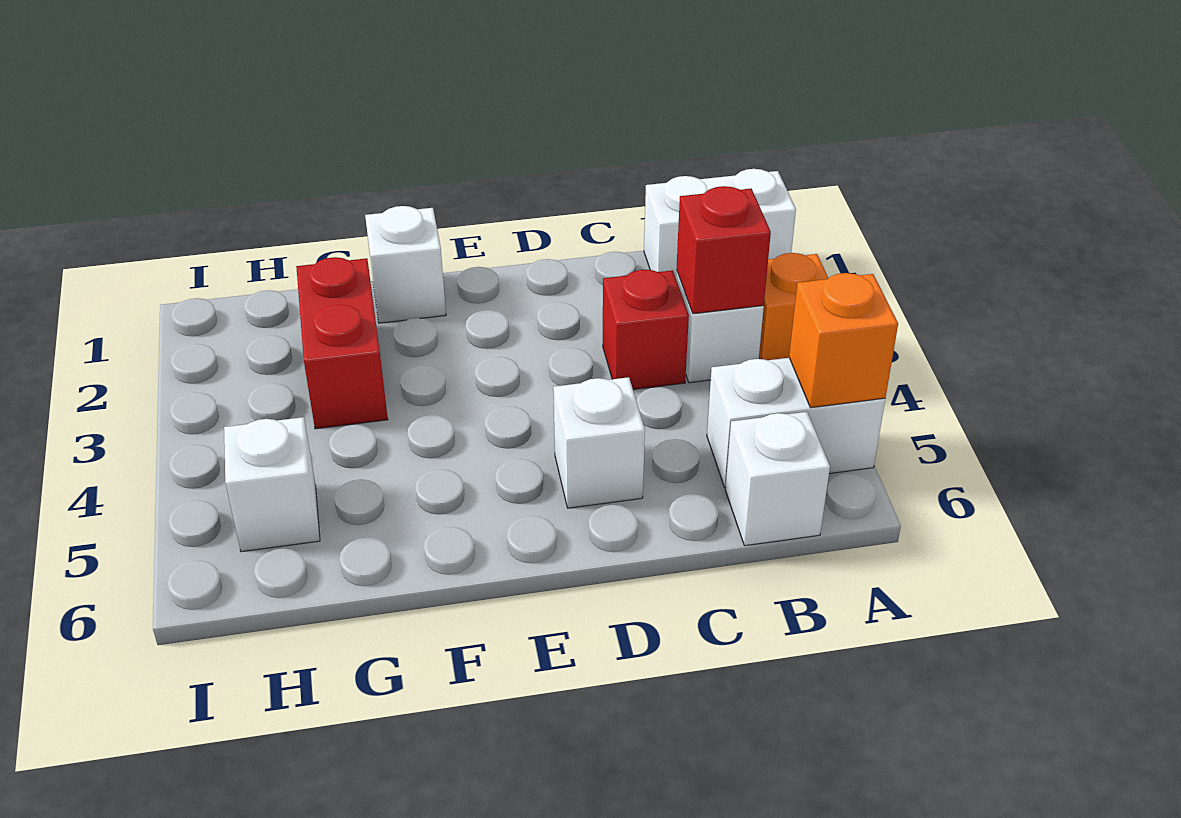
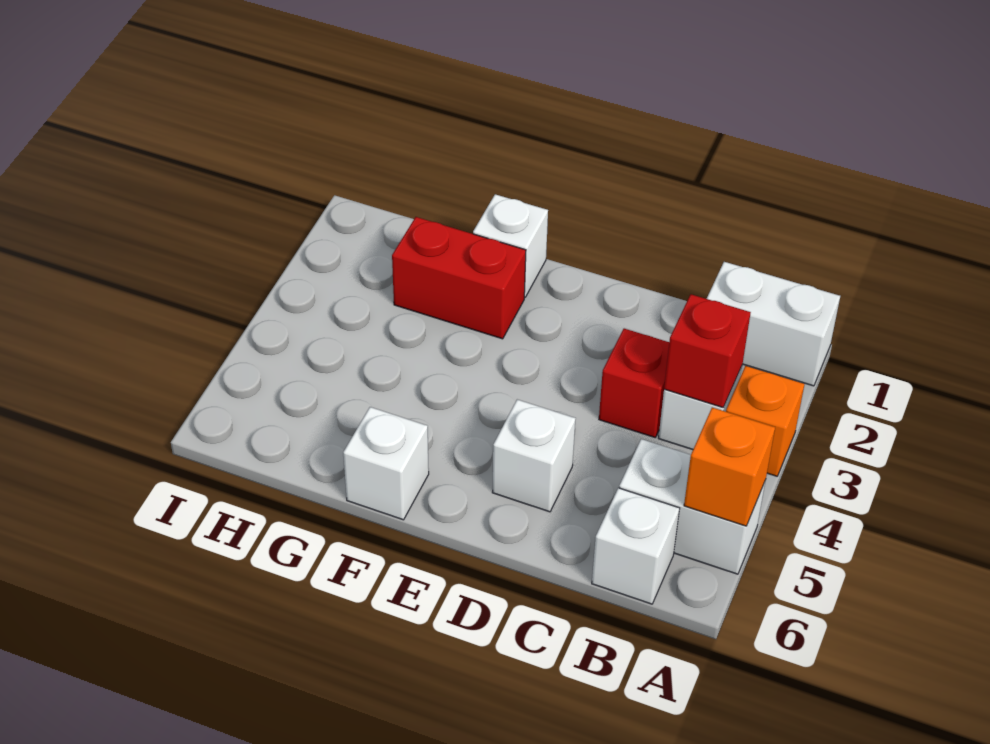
red 1x2 brick [296,257,388,429] -> red 1x2 brick turned to [392,217,526,339]
white 1x1 brick [224,417,320,552] -> white 1x1 brick moved to [343,407,429,520]

